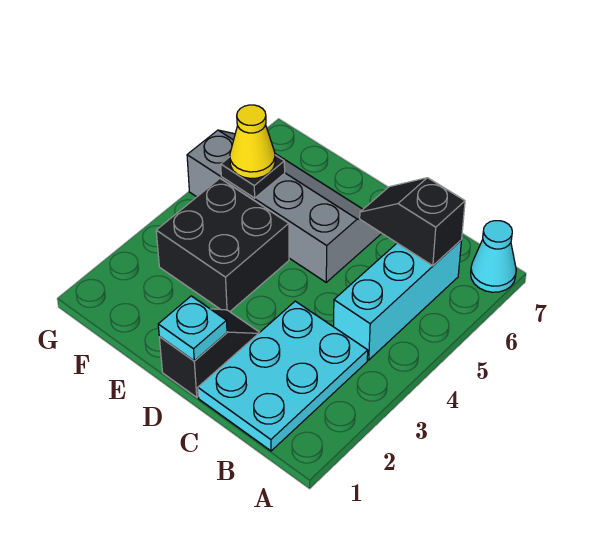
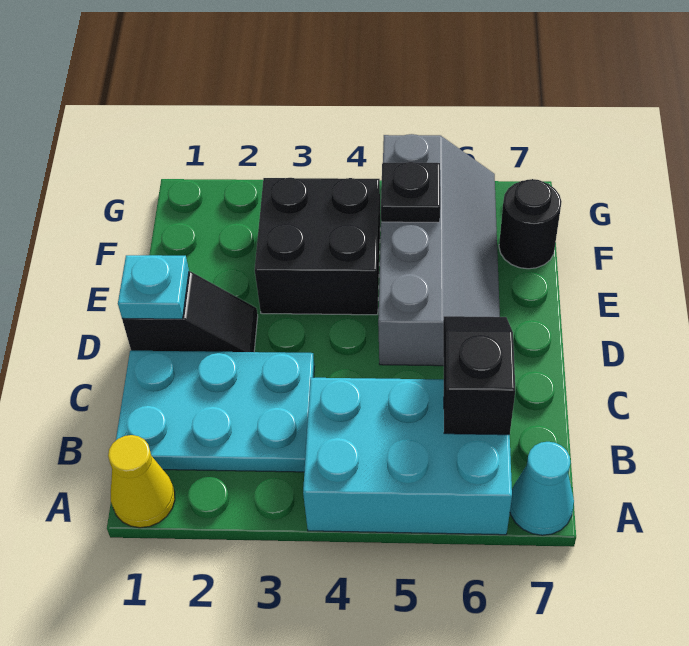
cyan 1x3 brick [333,240,462,360] -> cyan 2x3 brick [303,378,512,535]
yellow 1x1 cone [230,105,275,178] -> yellow 1x1 cone moved to [108,435,175,528]
none -> black 1x1 round brick [499,179,562,269]

